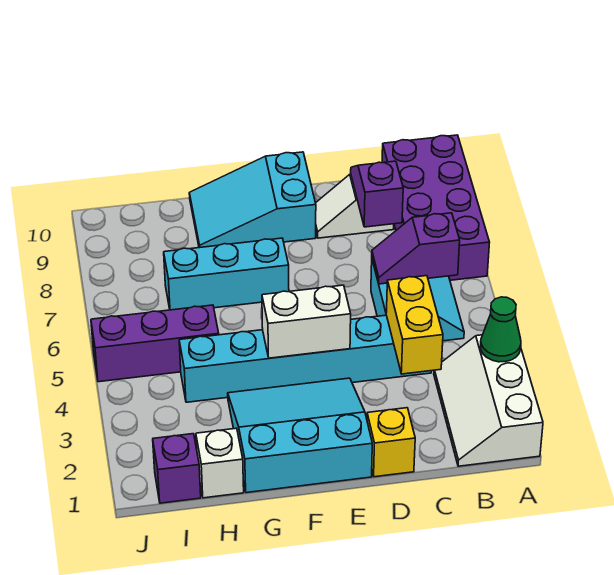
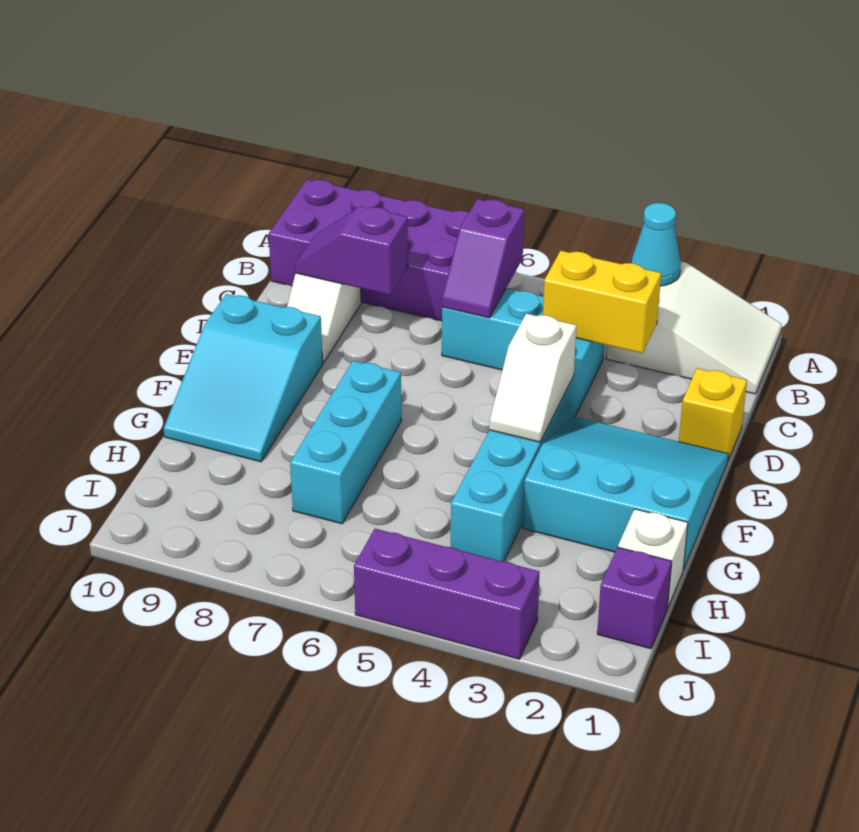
white 2x3 slope [434,335,543,466] -> white 2x3 slope turned to [606,262,782,394]
green 1x1 cone [481,297,521,362] -> cyan 1x1 cone [631,203,681,286]
cyan 3x3 slope [228,378,372,493] -> cyan 3x3 slope turned to [523,417,729,569]
white 1x2 brick [262,285,351,358] -> white 1x2 slope [489,314,576,442]
purple 1x3 brick [91,305,219,382] -> purple 1x3 brick turned to [354,529,540,659]

